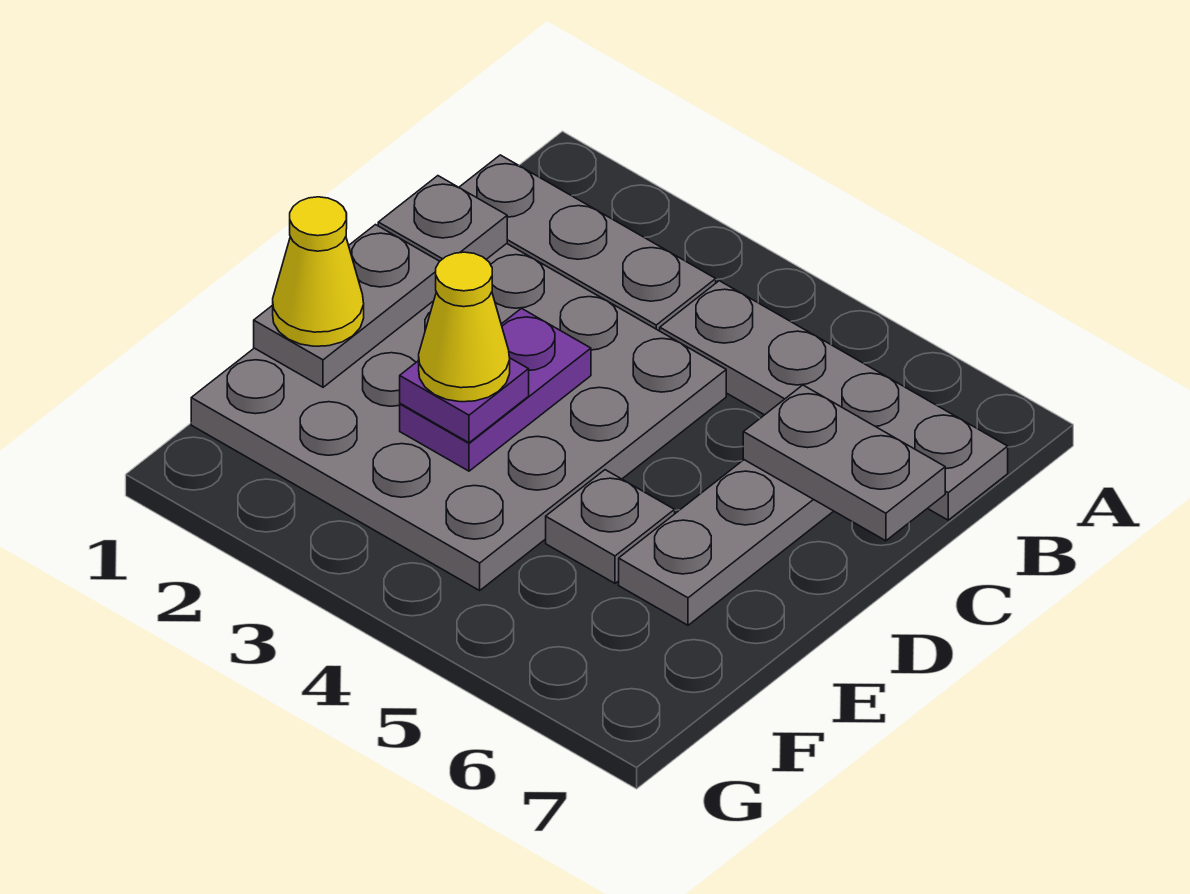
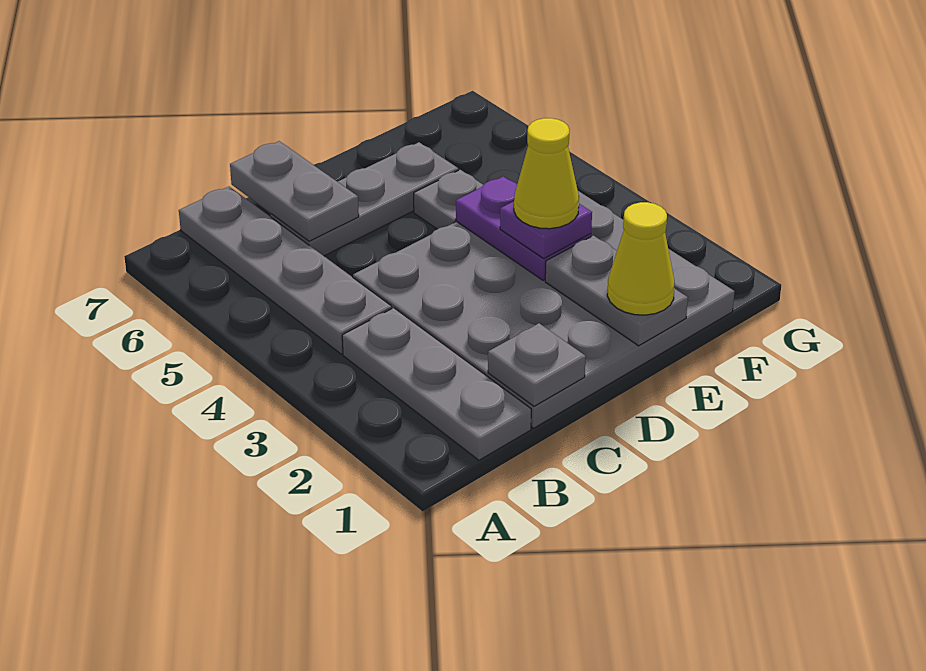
grey 1x2 plate [254,225,440,387] -> grey 1x2 plate turned to [545,236,688,346]
purple 1x2 plate [400,308,591,471] -> purple 1x2 plate turned to [456,177,591,280]

